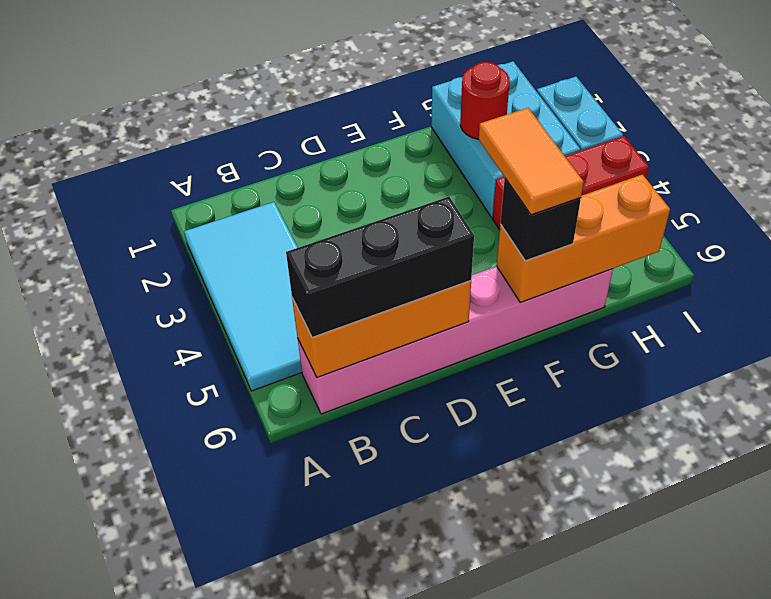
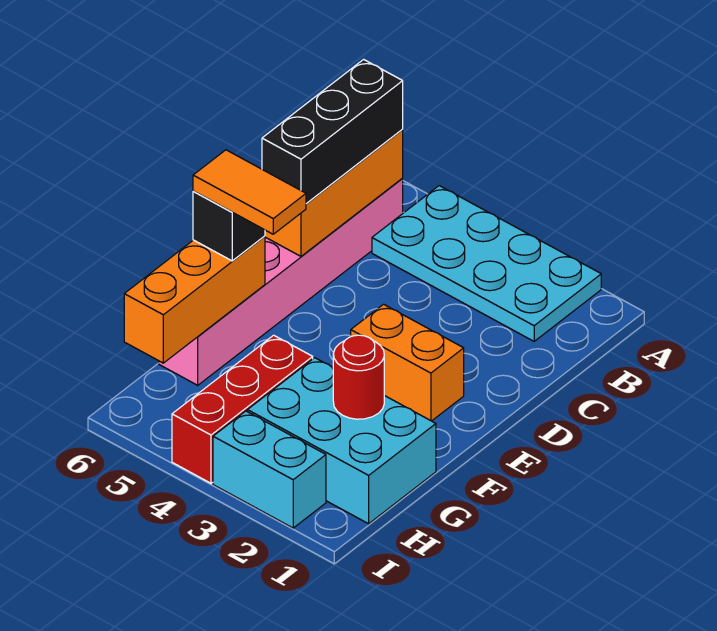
cyan 2x4 tile [184,202,302,391] -> cyan 2x4 plate [372,186,601,341]
none -> orange 1x2 brick [351,304,464,421]

